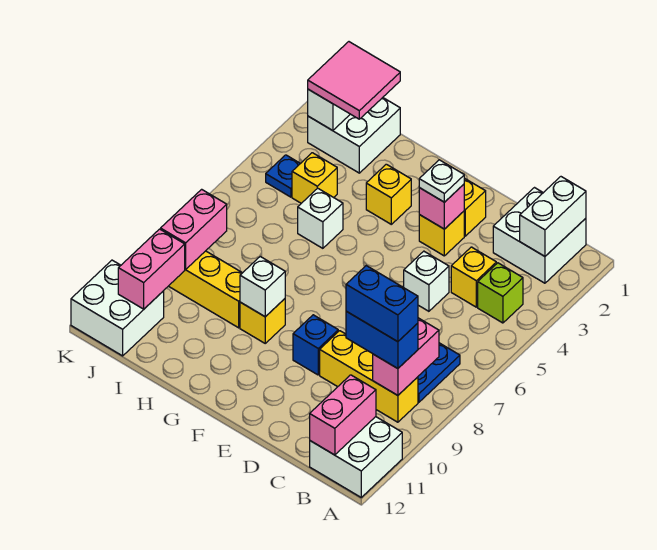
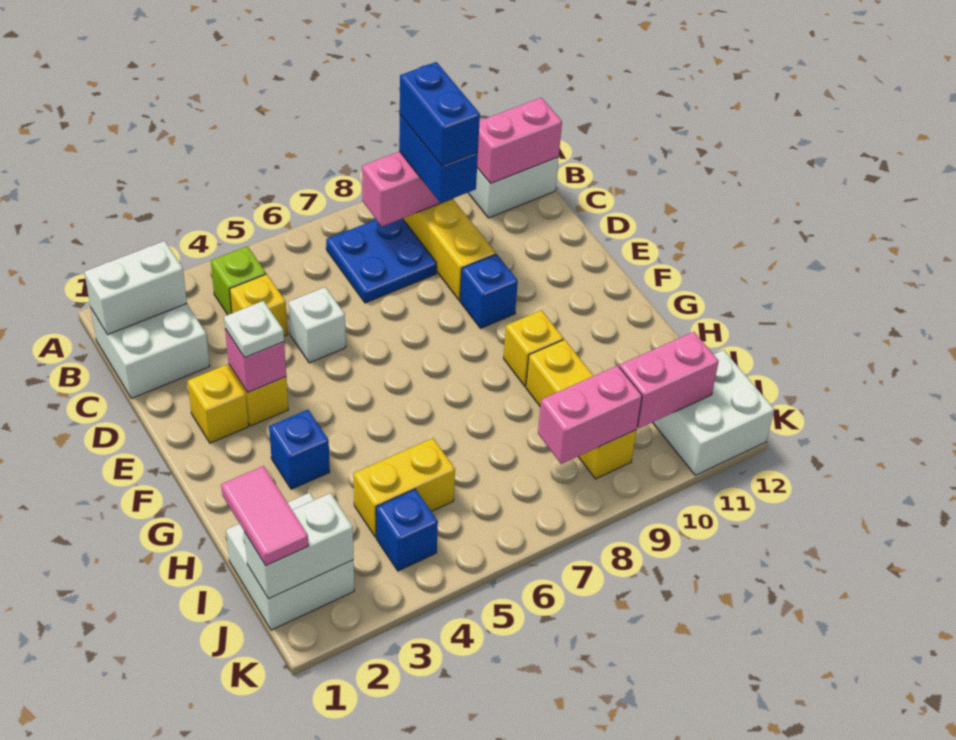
yellow 1x1 brick [366,164,411,224] -> blue 1x1 brick [269,410,330,489]
white 1x1 brick [240,257,285,317] -> none
white 1x1 brick [298,188,343,248] -> none
pink 2x2 tile [308,42,400,119] -> pink 1x2 tile [221,466,309,565]
yellow 1x1 brick [292,153,337,203] -> yellow 1x2 brick [354,438,455,537]
blue 1x1 plate [266,155,300,197] -> blue 1x1 brick [376,489,438,571]

